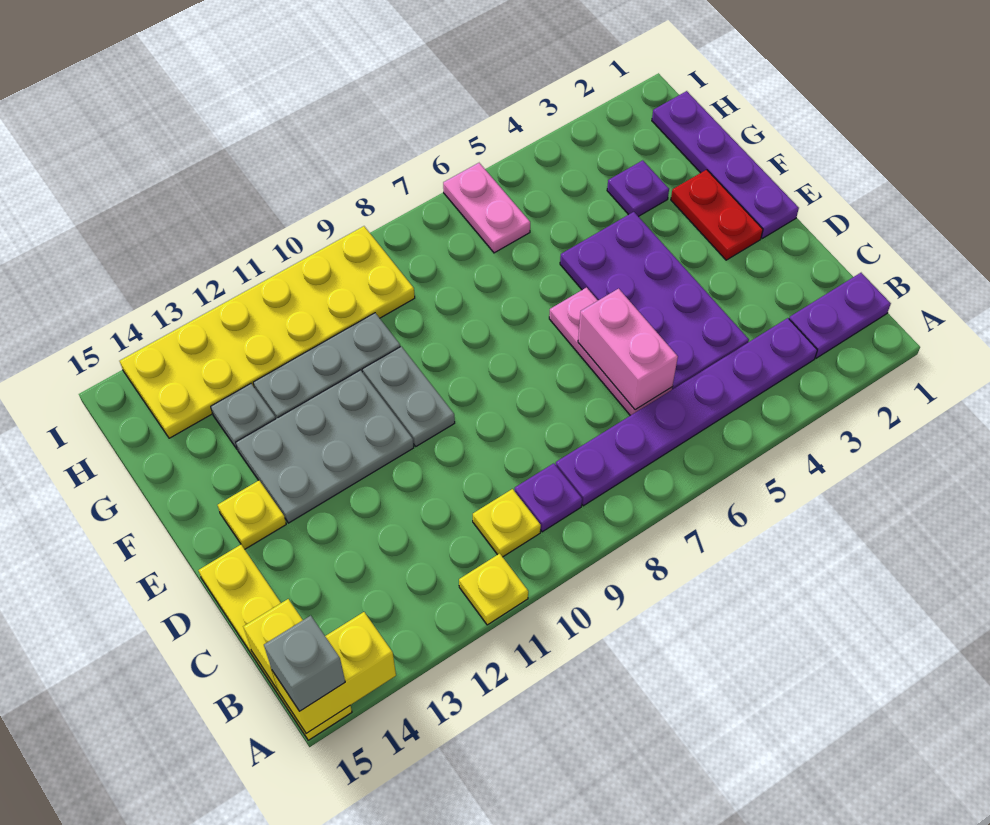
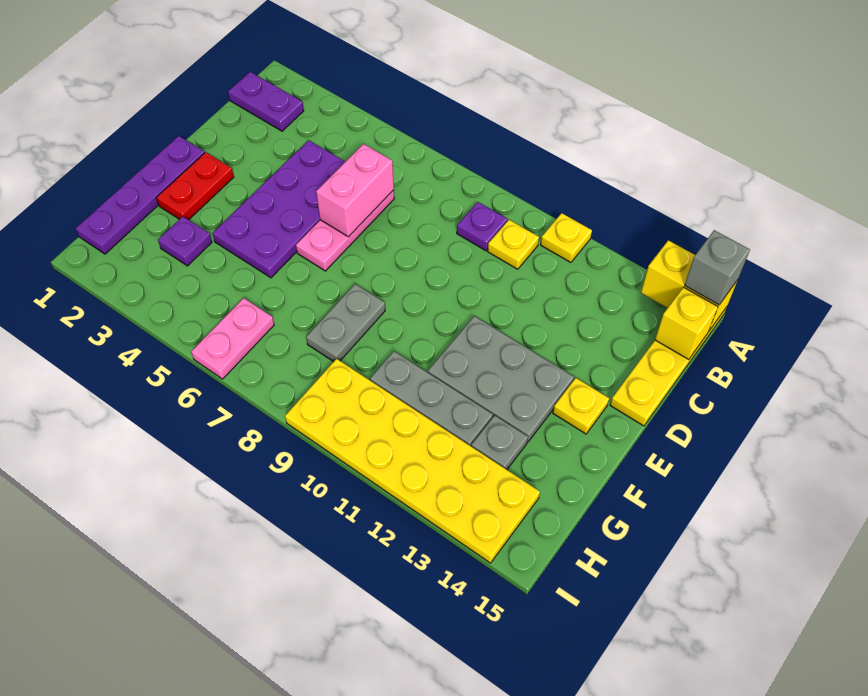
purple 1x6 plate [556,318,817,506] -> none
grey 1x2 plate [363,346,455,446] -> grey 1x2 plate moved to [306,284,385,362]

